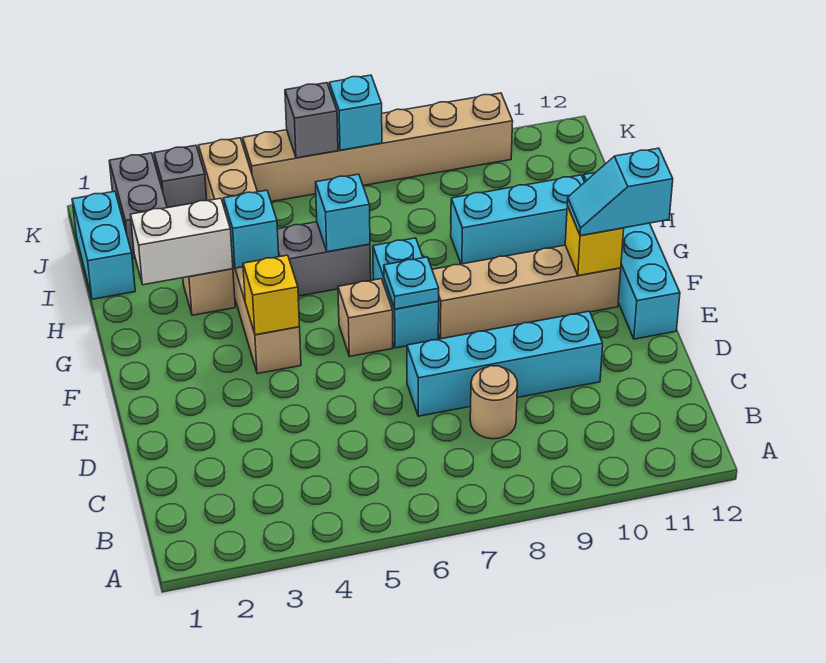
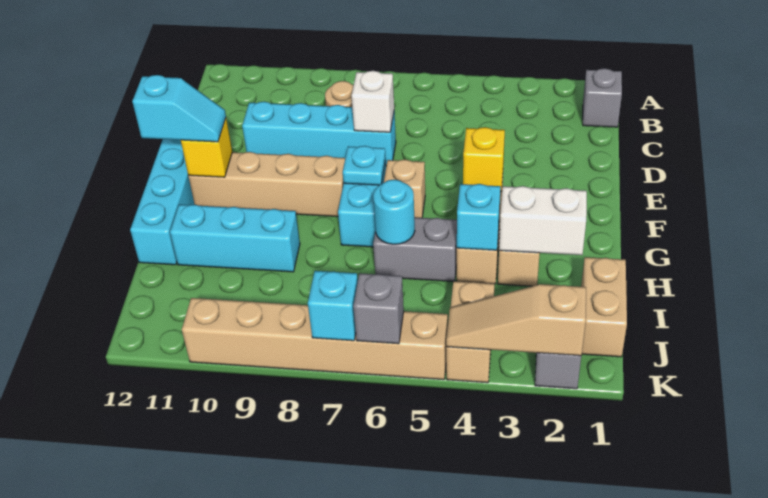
none -> white 1x1 brick [352,71,394,132]
cyan 1x1 brick [316,174,370,252] -> cyan 1x1 round brick [373,179,415,244]
cyan 1x2 brick [72,191,135,299] -> tan 1x2 brick [581,257,627,357]
none -> tan 1x3 slope [446,284,586,356]
grey 1x1 brick [154,145,207,208] -> grey 1x1 brick moved to [583,68,622,127]

